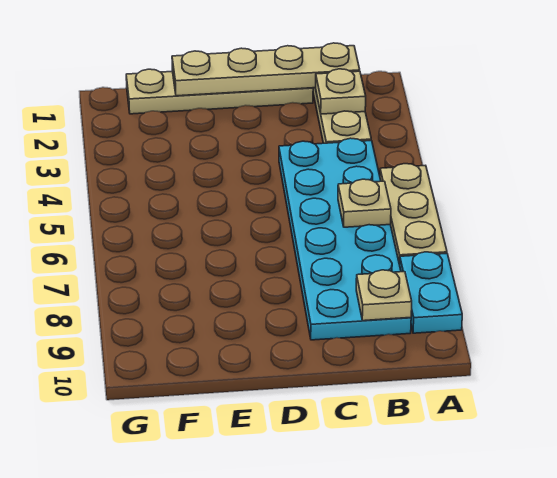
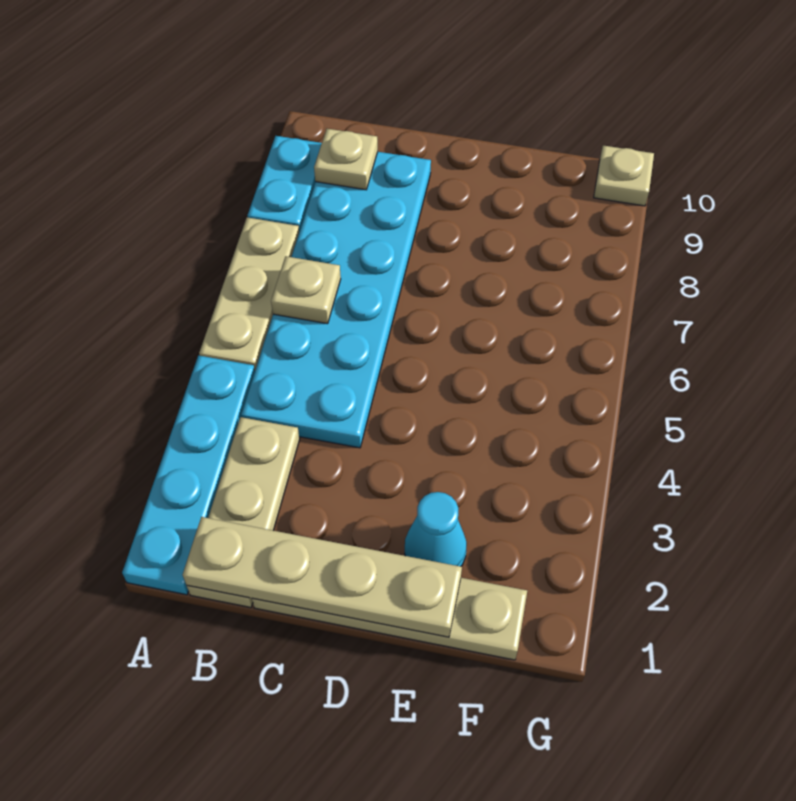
none -> cyan 1x4 plate [122,355,255,595]
tan 1x1 plate [316,69,366,114] -> tan 1x1 plate moved to [594,146,654,206]
none -> cyan 1x1 cone [405,492,467,566]

